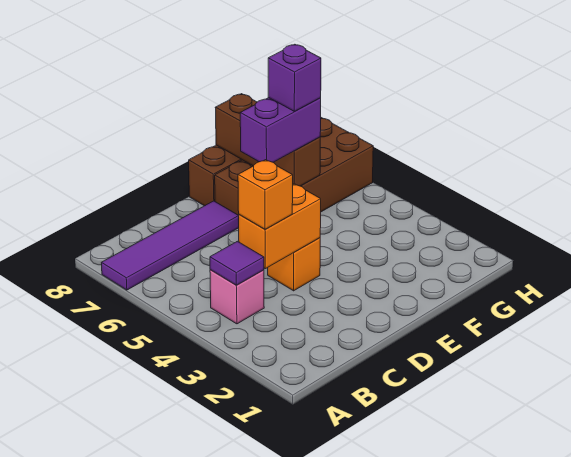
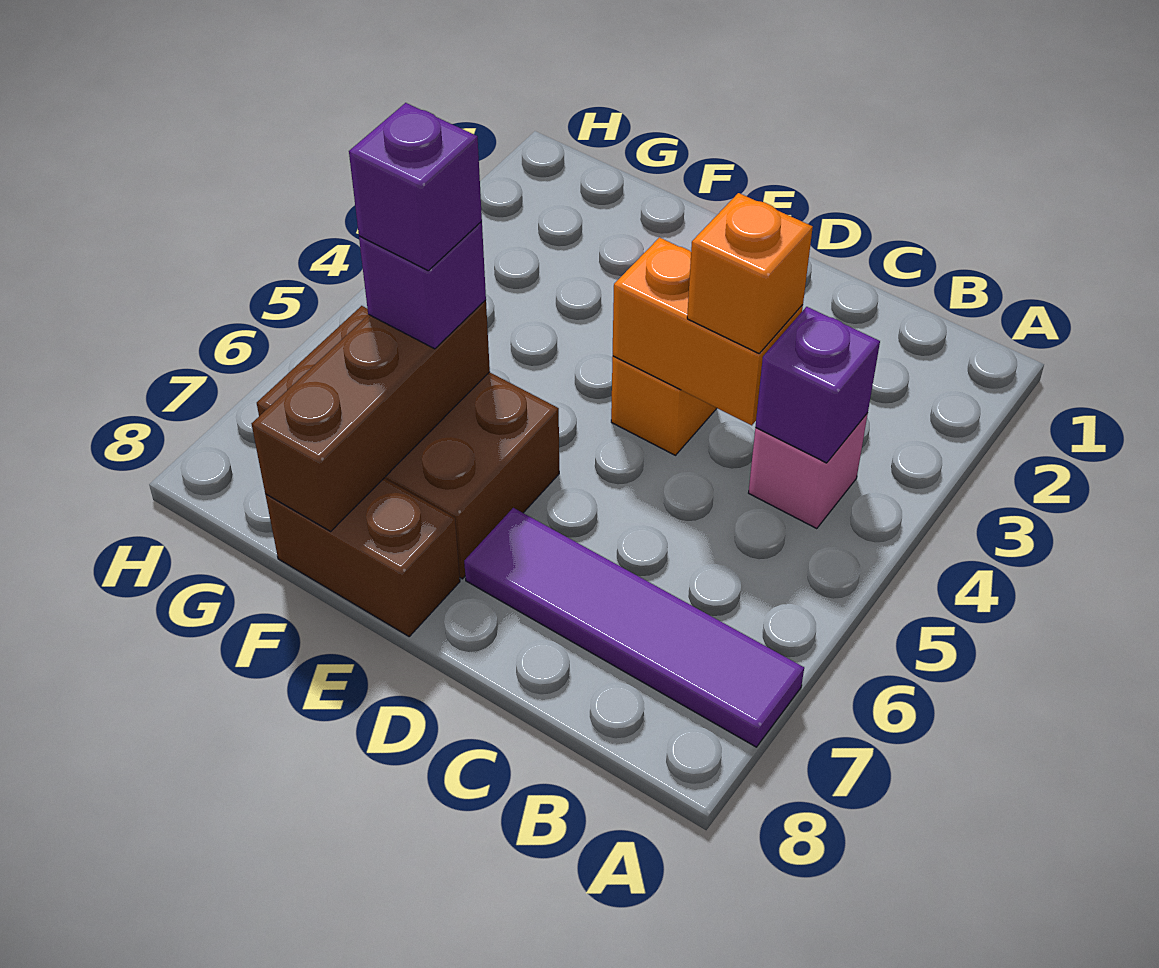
purple 1x1 tile [210,241,264,285] -> purple 1x1 brick [755,307,880,463]
brown 2x4 brick [215,118,373,215] -> brown 2x3 brick [257,306,559,579]
purple 1x2 brick [240,98,321,162] -> purple 1x1 brick [359,222,486,349]

